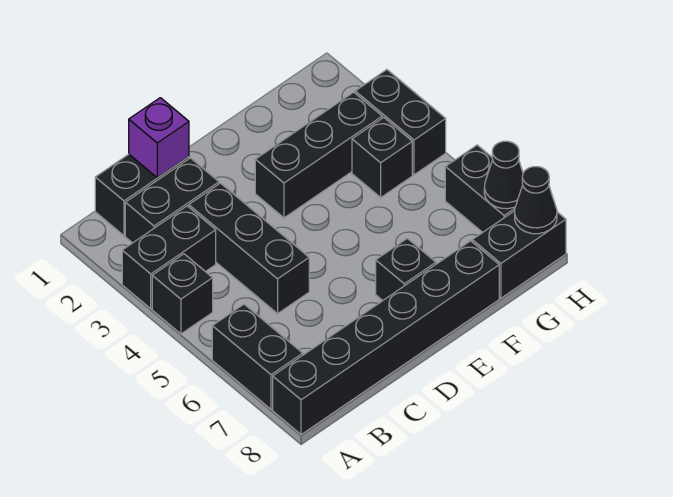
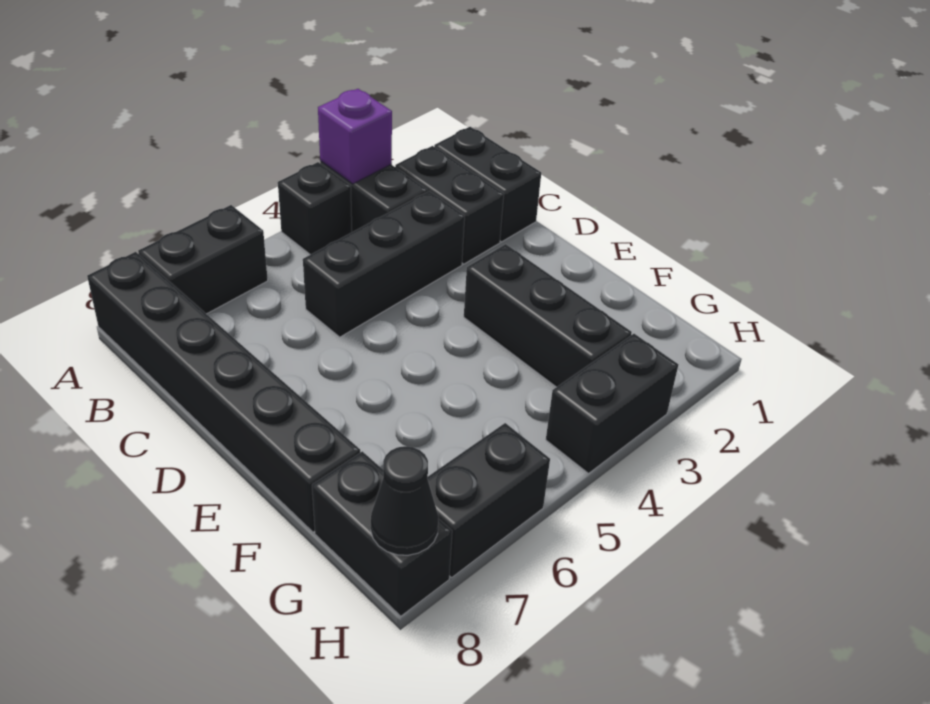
purple 1x1 brick [129,98,189,178] -> purple 1x1 brick moved to [318,89,392,184]
black 1x1 brick [376,238,436,301] -> none
black 1x1 brick [352,117,412,197] -> none
black 1x1 cone [484,141,523,209] -> none

